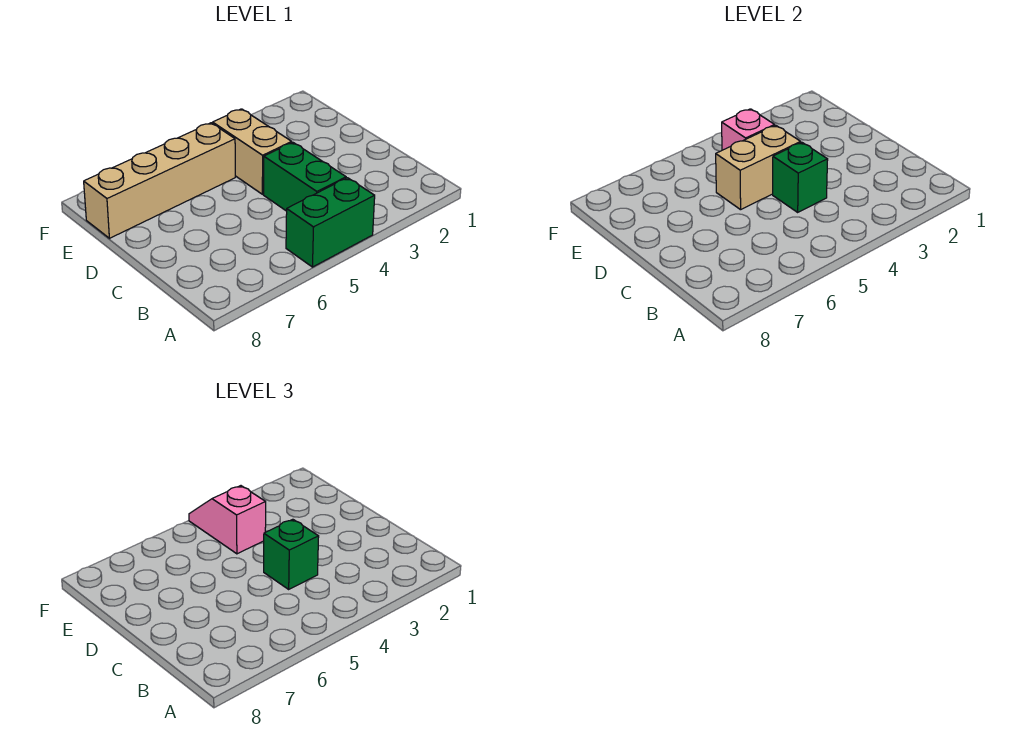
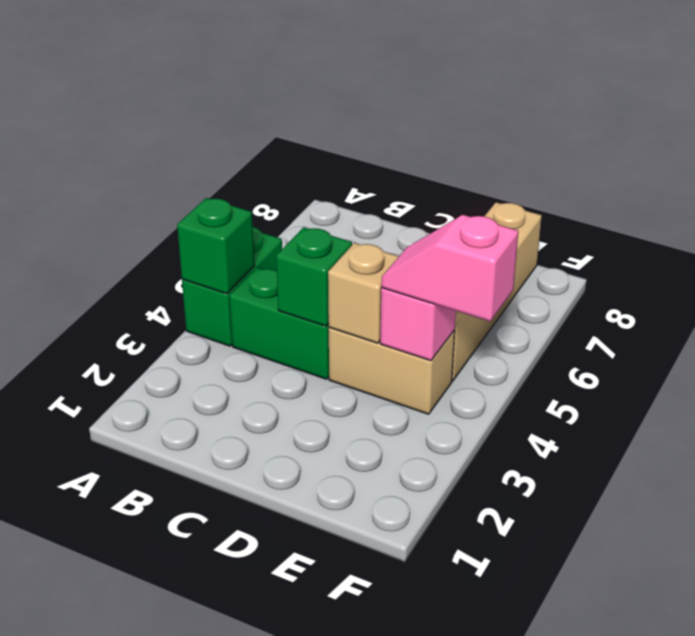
green 1x1 brick [264,519,319,589] -> green 1x1 brick moved to [177,198,254,294]
tan 1x2 brick [716,125,801,210] -> tan 1x1 brick [328,243,399,343]
pink 1x2 slope [189,486,266,554] -> pink 1x2 slope turned to [381,215,518,321]

